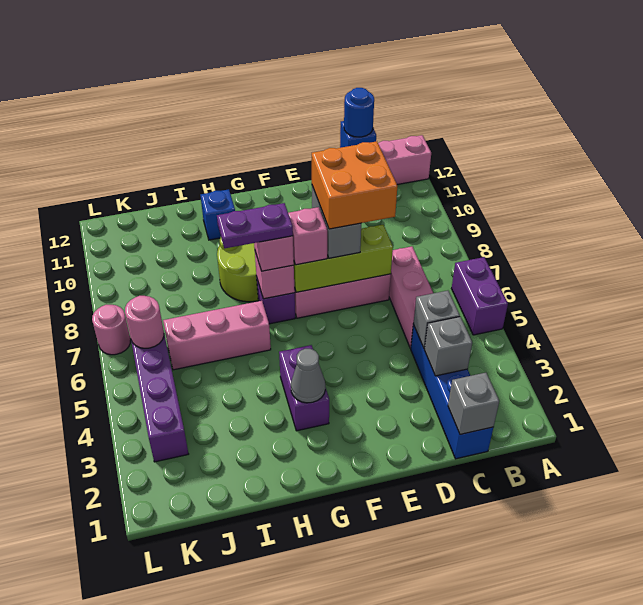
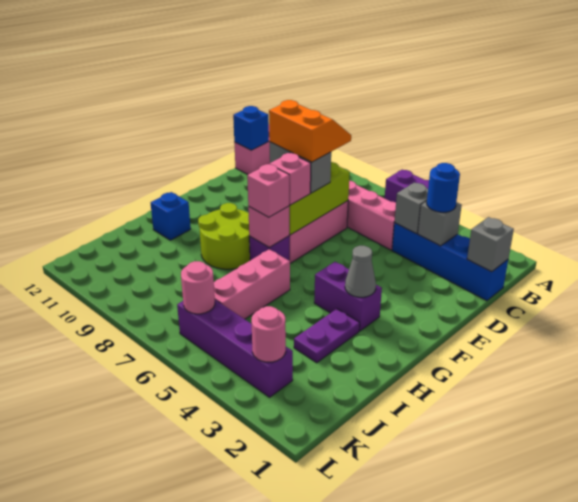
blue 1x1 round brick [344,88,374,137] -> blue 1x1 round brick moved to [427,163,460,212]
orange 2x2 brick [312,141,397,229] -> orange 2x2 slope [269,100,351,162]
purple 1x2 plate [217,203,293,248] -> purple 1x2 plate moved to [294,309,360,363]
pink 1x1 round brick [92,305,131,355] -> pink 1x1 round brick moved to [251,306,286,362]

